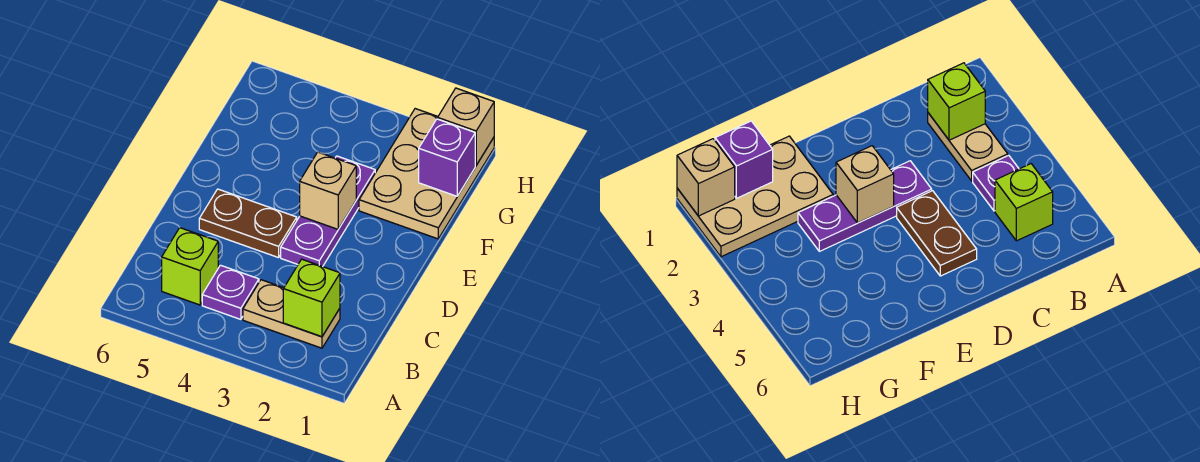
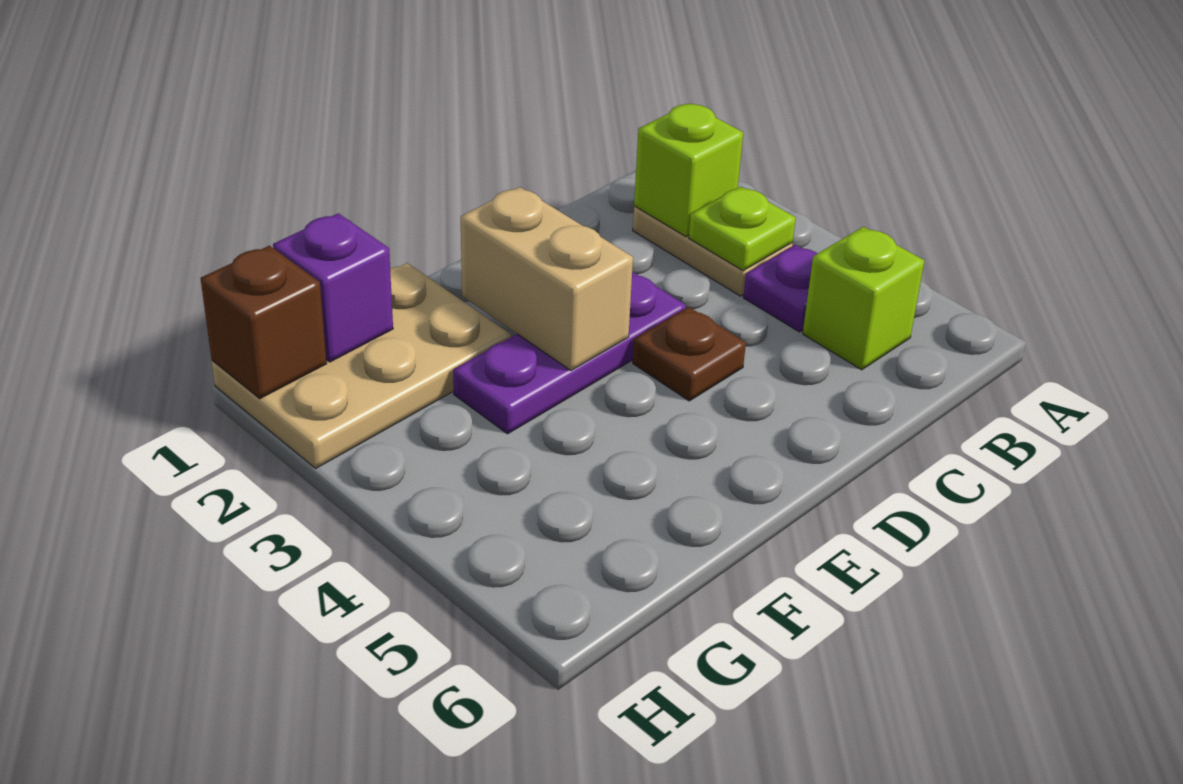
none -> lime 1x1 plate [689,187,796,271]
brown 1x2 plate [199,189,297,258] -> brown 1x1 plate [633,307,746,401]
tan 1x1 brick [300,152,356,229] -> tan 1x2 brick [461,187,633,371]
tan 1x1 brick [438,88,494,165] -> brown 1x1 brick [201,246,327,399]

